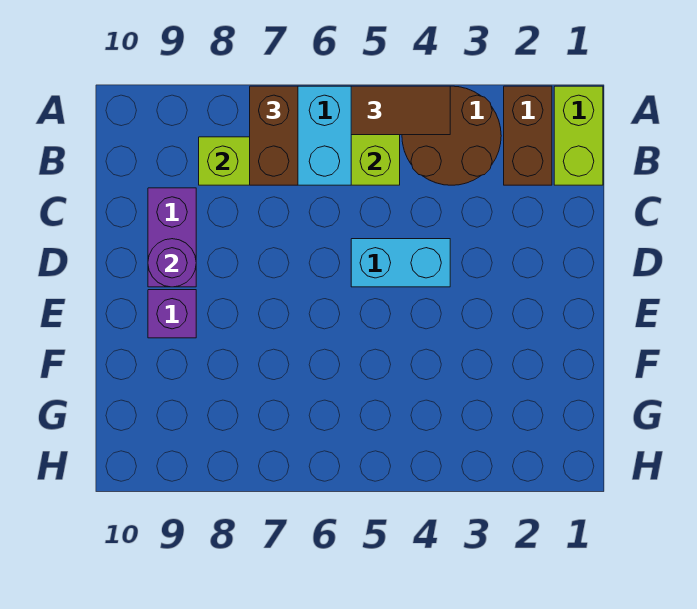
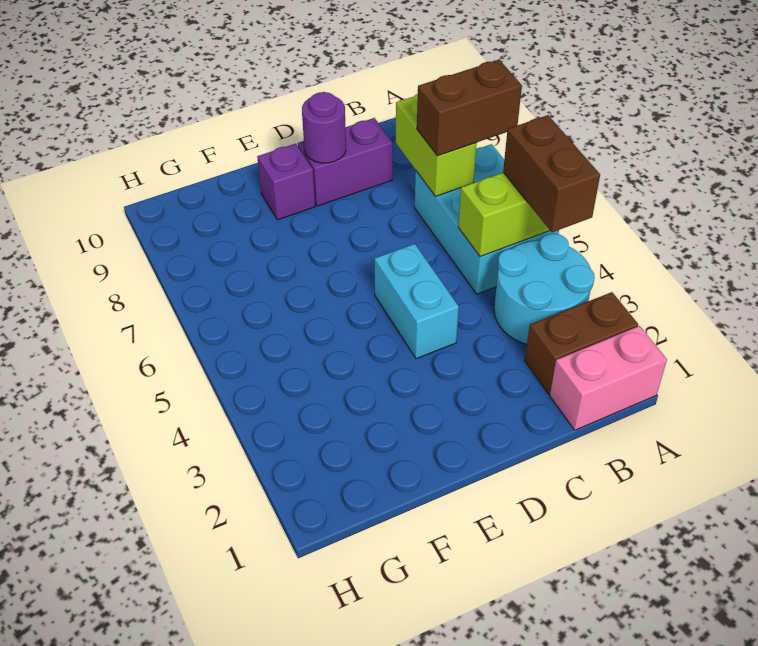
lime 1x2 brick [554,86,603,185] -> pink 1x2 brick [550,326,667,430]
brown 2x2 round brick [402,86,501,185] -> cyan 2x2 round brick [494,233,595,344]
brown 1x2 tile [351,86,450,135] -> brown 1x2 brick [503,115,600,232]

